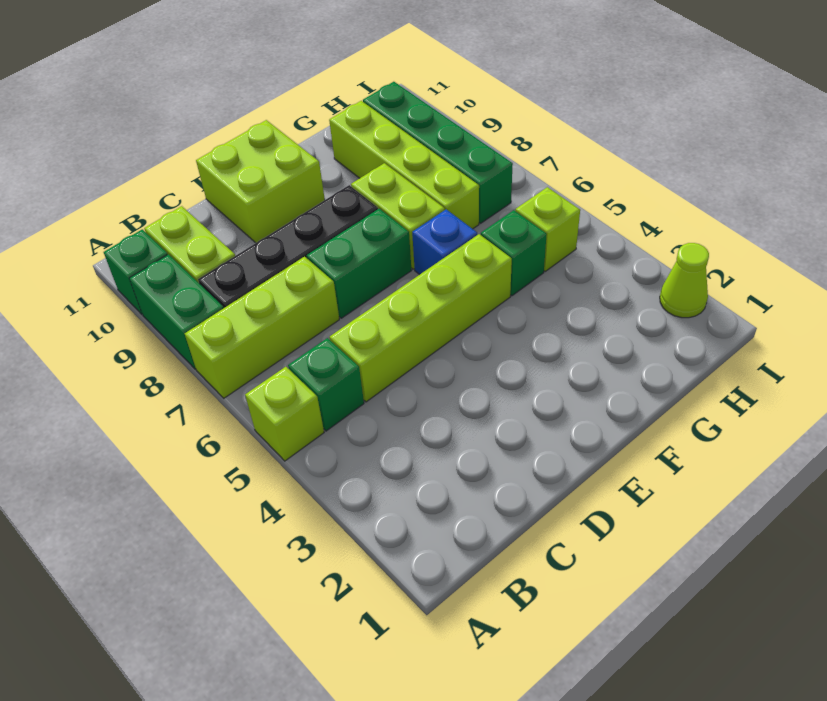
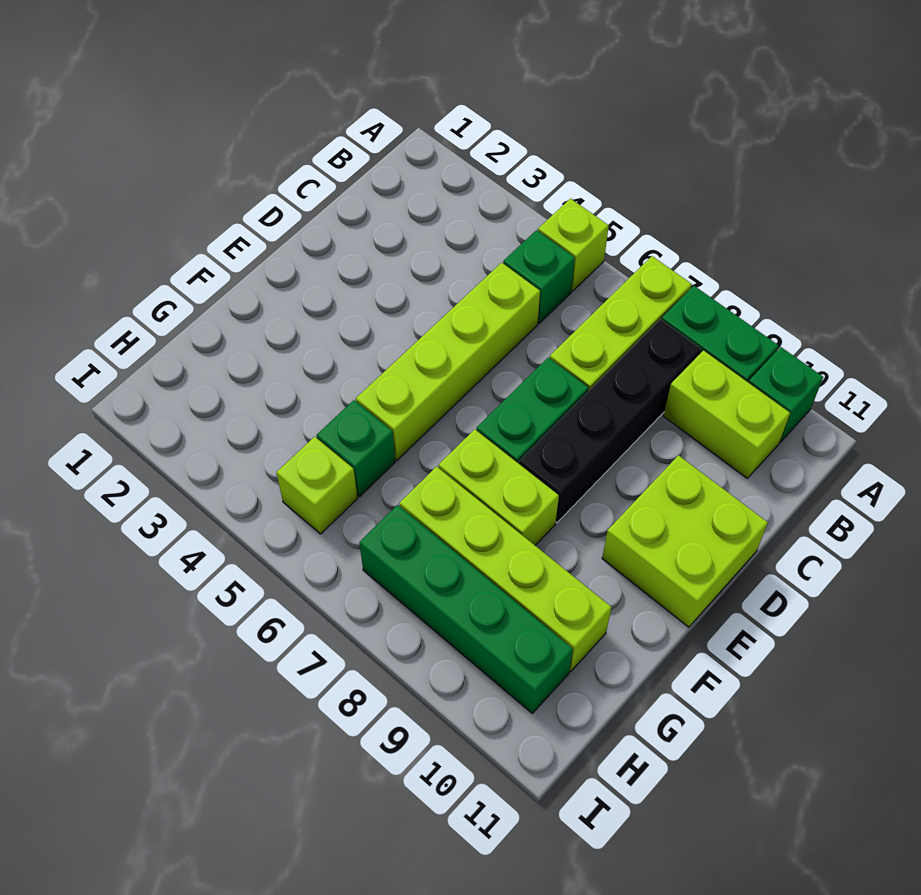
blue 1x1 brick [412,209,477,275] -> none
lime 1x1 cone [660,243,709,318] -> none

